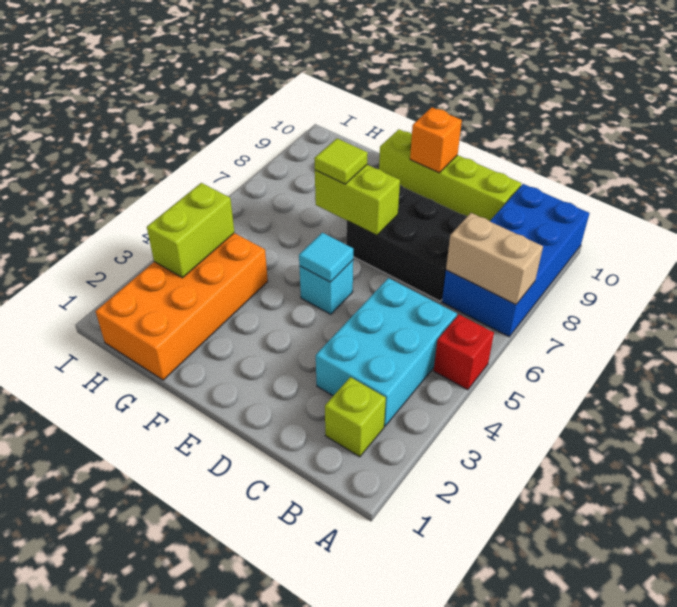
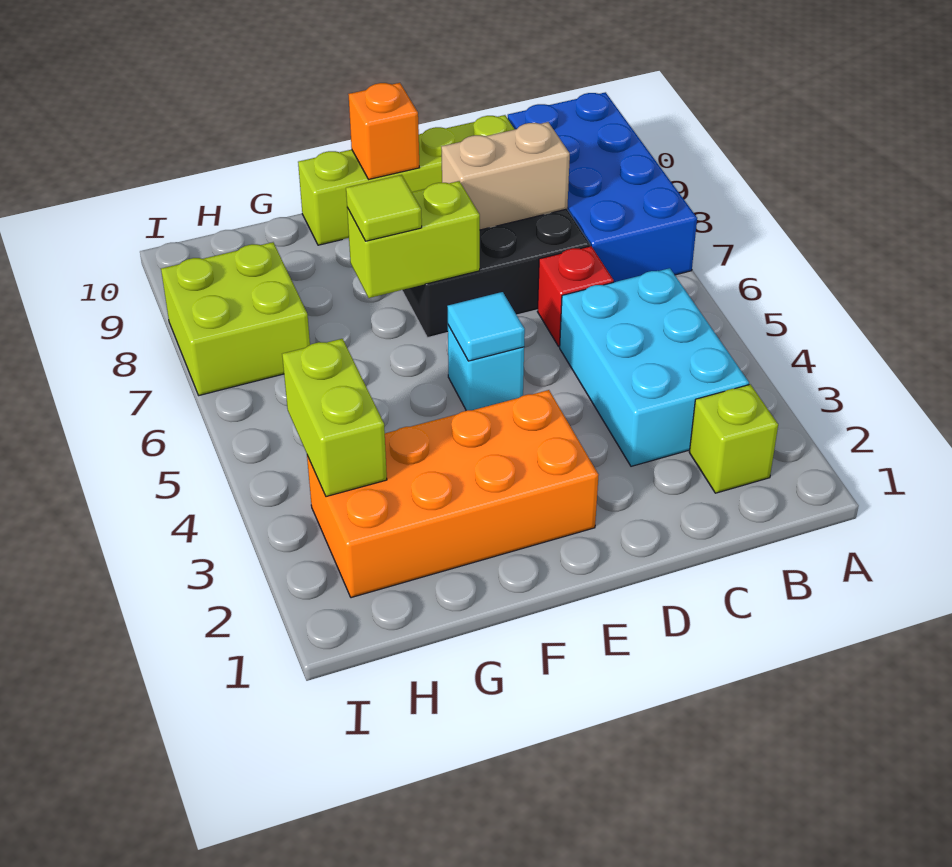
red 1x1 brick [434,315,494,390] -> red 1x1 brick moved to [537,246,614,347]
tan 1x2 brick [446,213,543,305] -> tan 1x2 brick moved to [441,122,570,230]
orange 2x4 brick [96,233,268,380] -> orange 2x4 brick turned to [307,390,598,598]
none -> lime 2x2 brick [161,242,310,395]

